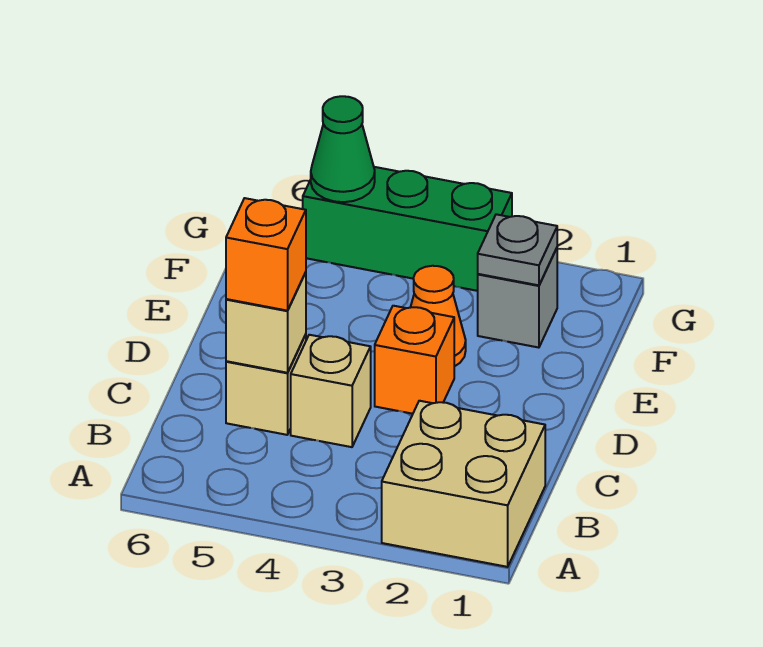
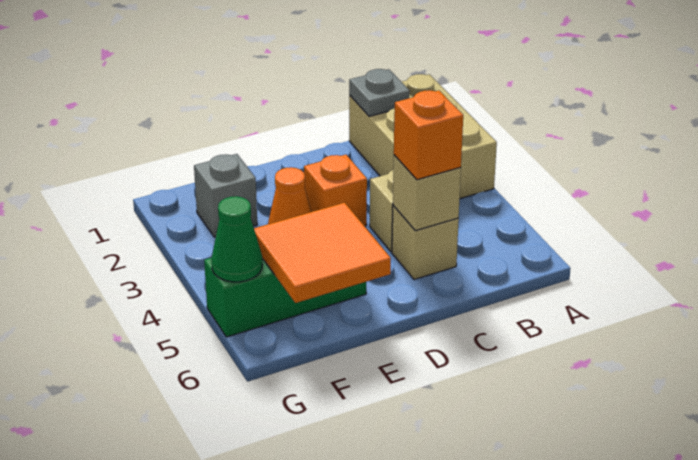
tan 2x2 brick [382,401,545,567] -> tan 2x3 brick [349,74,497,199]
none -> orange 2x2 tile [254,203,391,303]
grey 1x1 plate [478,214,557,285] -> grey 1x1 plate moved to [349,69,410,116]
green 1x3 brick [303,167,512,291] -> green 1x3 brick turned to [204,258,366,337]

